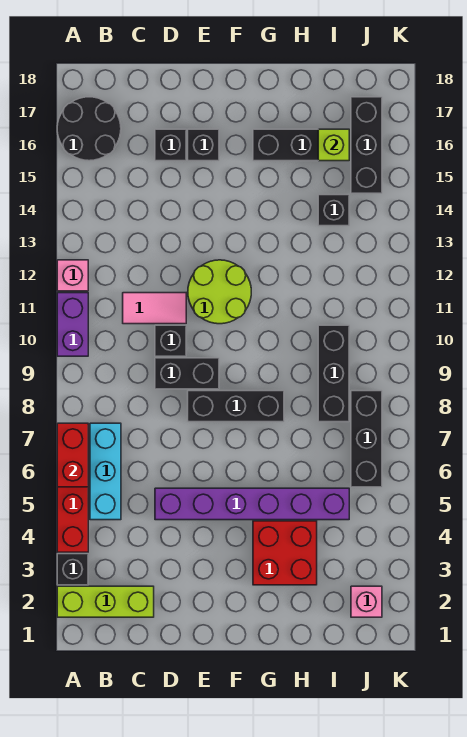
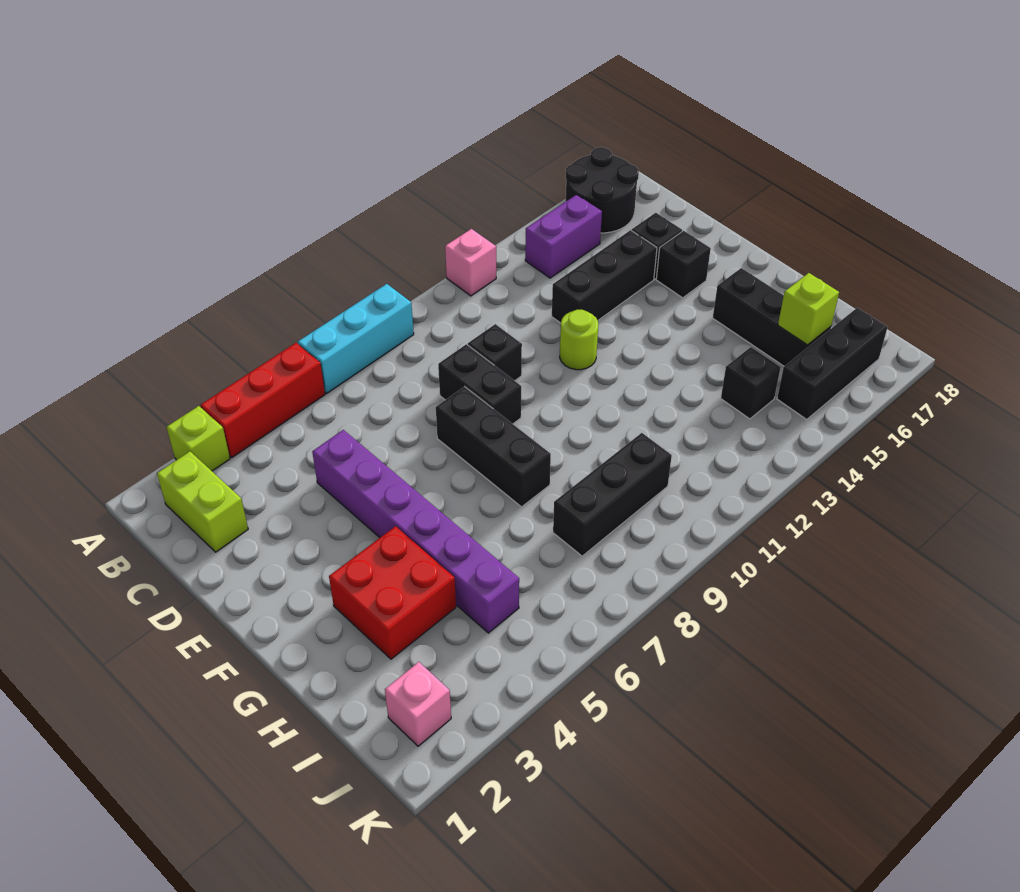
lime 1x3 brick [57,586,154,617] -> lime 1x2 brick [157,452,248,552]
black 1x1 brick [57,554,88,585] -> lime 1x1 brick [167,406,230,471]
red 1x2 brick [57,423,88,487] -> none
purple 1x2 brick [57,293,88,356] -> purple 1x2 brick moved to [525,195,602,278]
cyan 1x3 brick [90,423,121,520] -> cyan 1x3 brick moved to [298,284,414,393]
pink 1x2 tile [123,293,186,324] -> none
lime 2x2 round brick [188,260,251,324] -> lime 1x1 round brick [560,310,598,370]
black 1x3 brick [351,391,382,487] -> black 1x3 brick moved to [552,230,657,323]

